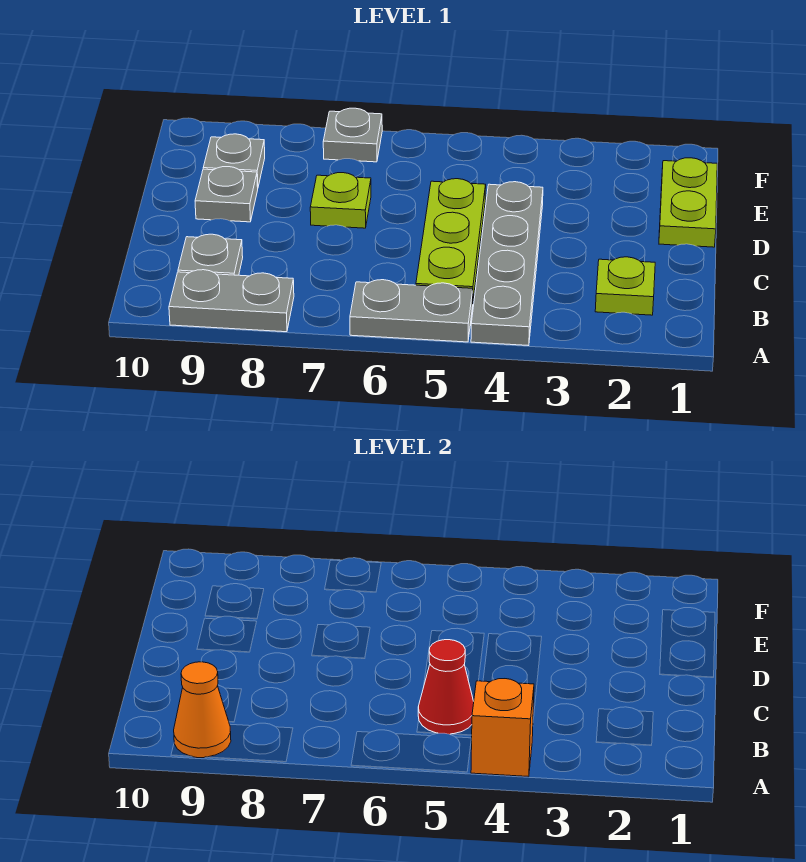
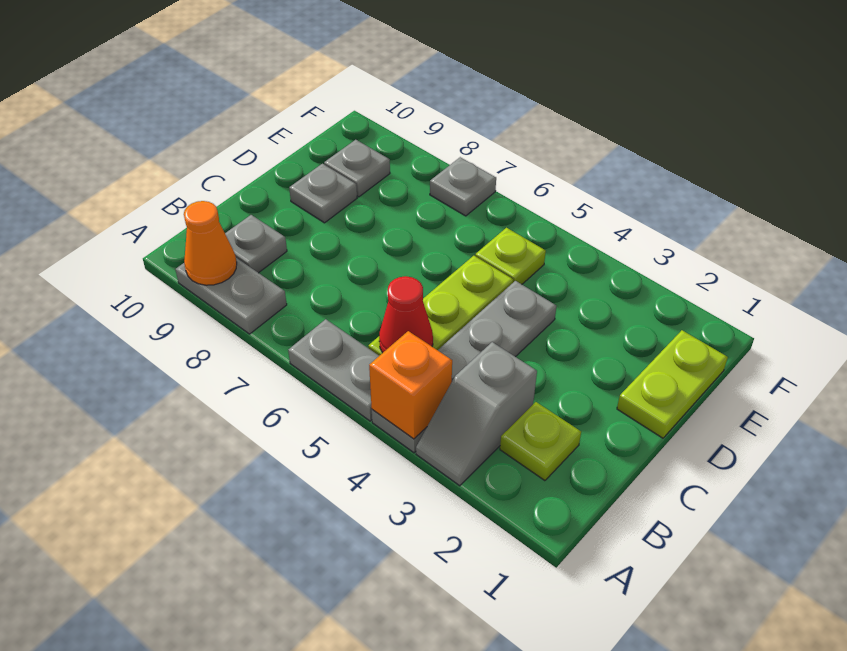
none -> grey 1x2 slope [416,342,537,486]
lime 1x1 plate [310,173,371,228] -> lime 1x1 plate moved to [475,228,546,284]

